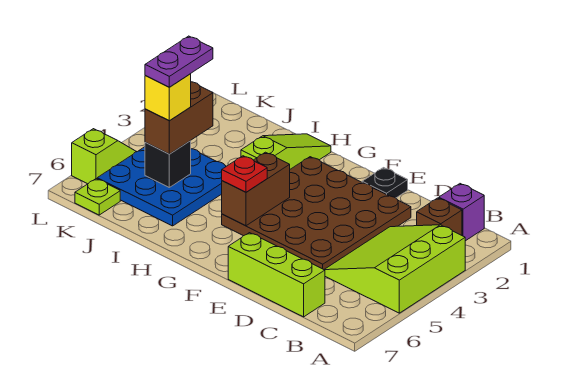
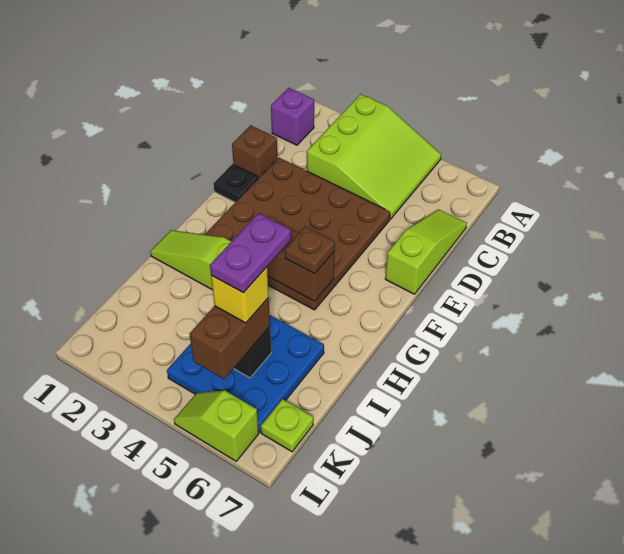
lime 3x3 slope [324,225,465,313] -> lime 3x3 slope turned to [307,94,441,219]
brown 1x1 brick [417,198,462,235] -> brown 1x1 brick moved to [232,125,277,178]
lime 1x3 brick [228,233,325,317] -> lime 1x3 slope [385,209,467,294]
red 1x1 plate [222,156,267,192] -> brown 1x1 plate [285,227,335,274]
brown 1x2 brick [145,82,213,154] -> brown 1x2 brick turned to [190,298,270,379]
purple 1x2 plate [145,36,213,87] -> purple 1x2 plate turned to [210,213,291,293]

